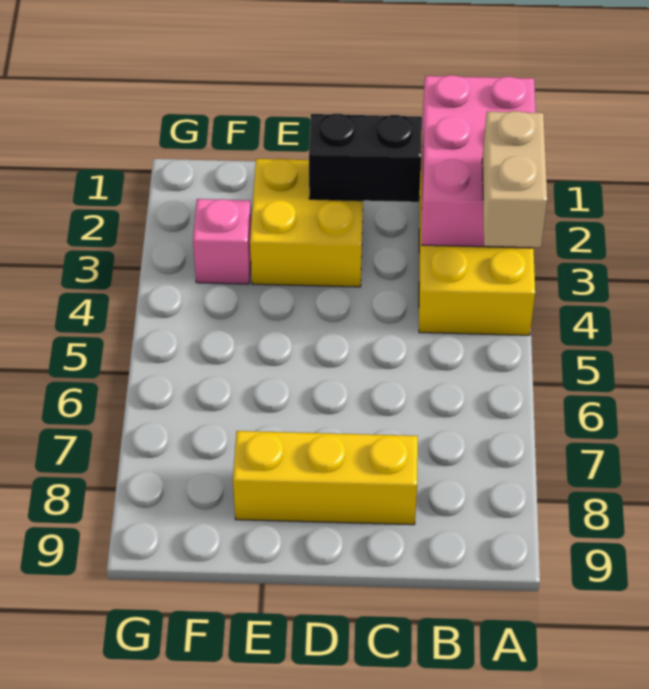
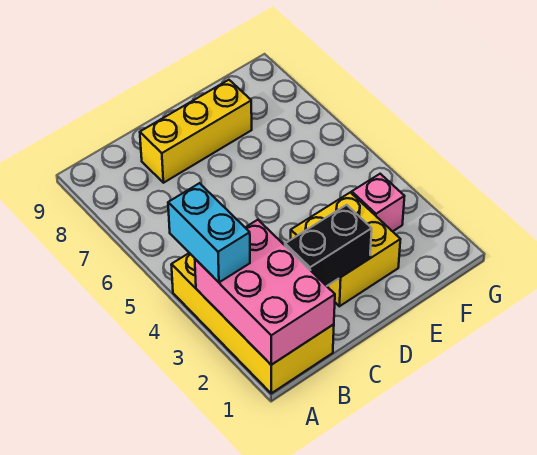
tan 1x2 brick [482,111,547,247] -> cyan 1x2 brick [168,183,250,282]

